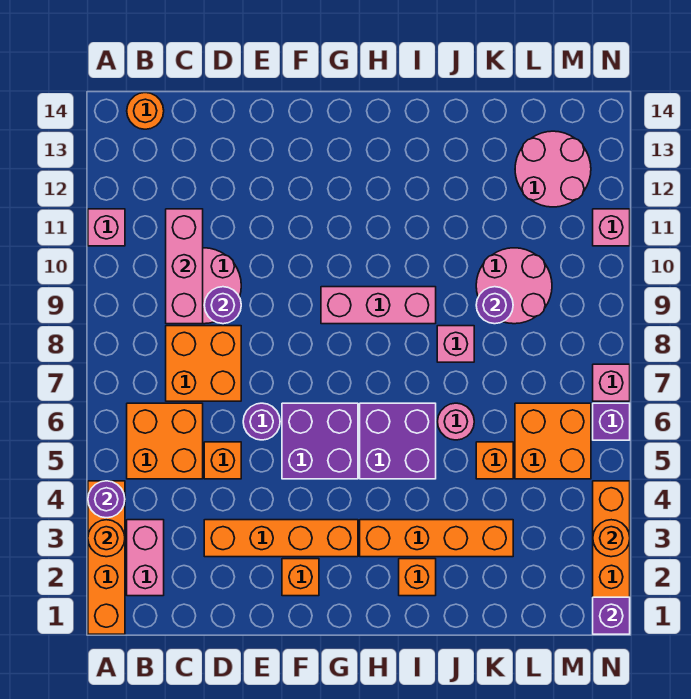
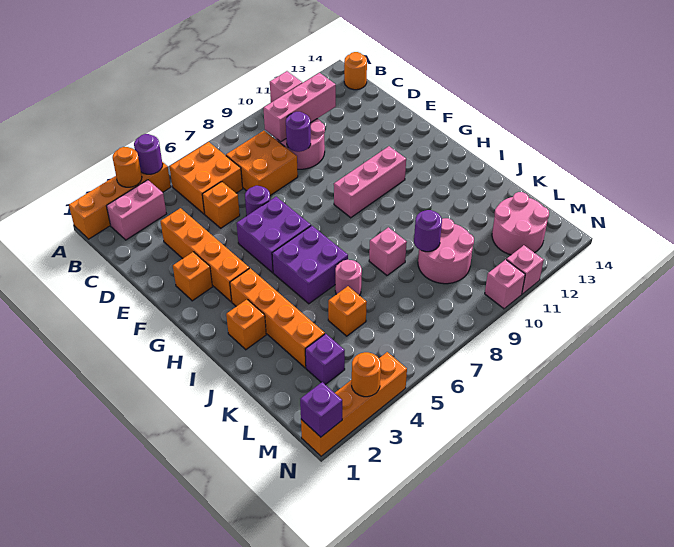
pink 1x3 brick [321,287,436,324] -> pink 1x3 brick turned to [334,146,406,218]
orange 2x2 brick [515,403,591,479] -> none
purple 1x1 brick [593,403,630,440] -> purple 1x1 brick moved to [305,334,345,385]
pink 1x1 brick [593,364,630,401] -> pink 1x1 brick moved to [485,260,525,309]

